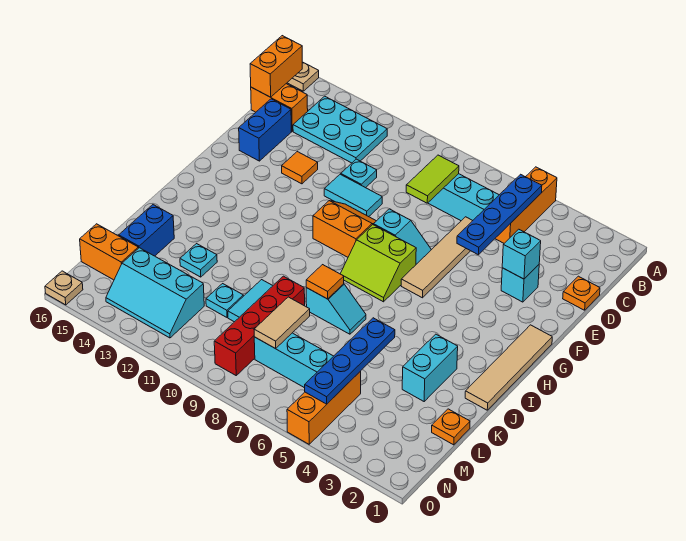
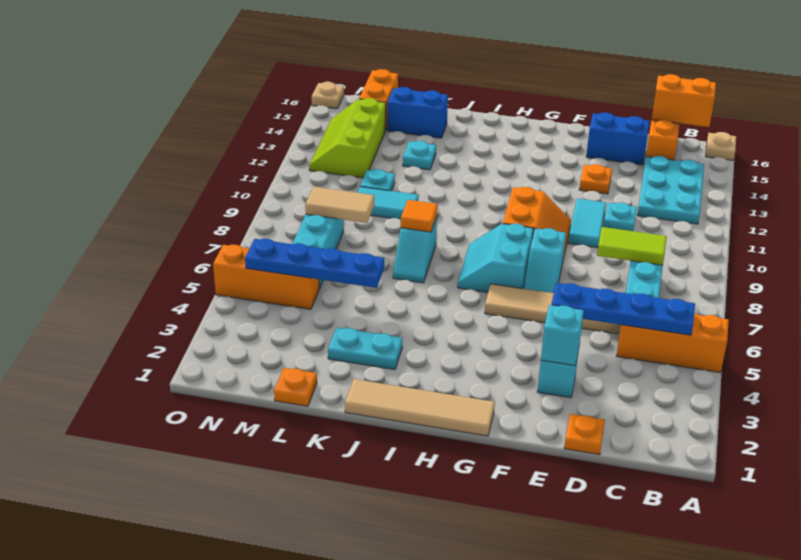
orange 1x1 tile [282,152,318,184] -> orange 1x1 plate [579,164,612,194]
lime 2x2 slope [340,225,416,302] -> cyan 2x2 slope [458,224,533,292]
cyan 1x2 brick [402,334,458,401] -> cyan 1x2 plate [328,327,403,370]
red 1x4 brick [214,276,305,375] -> none
cyan 2x3 slope [106,248,204,338] -> lime 2x3 slope [309,98,386,178]

